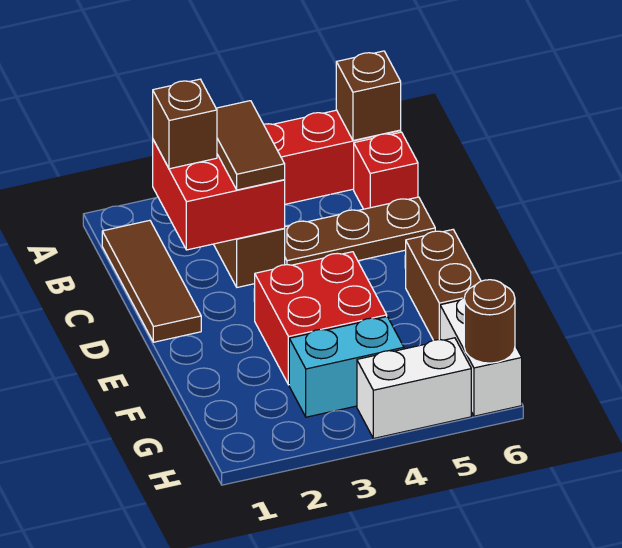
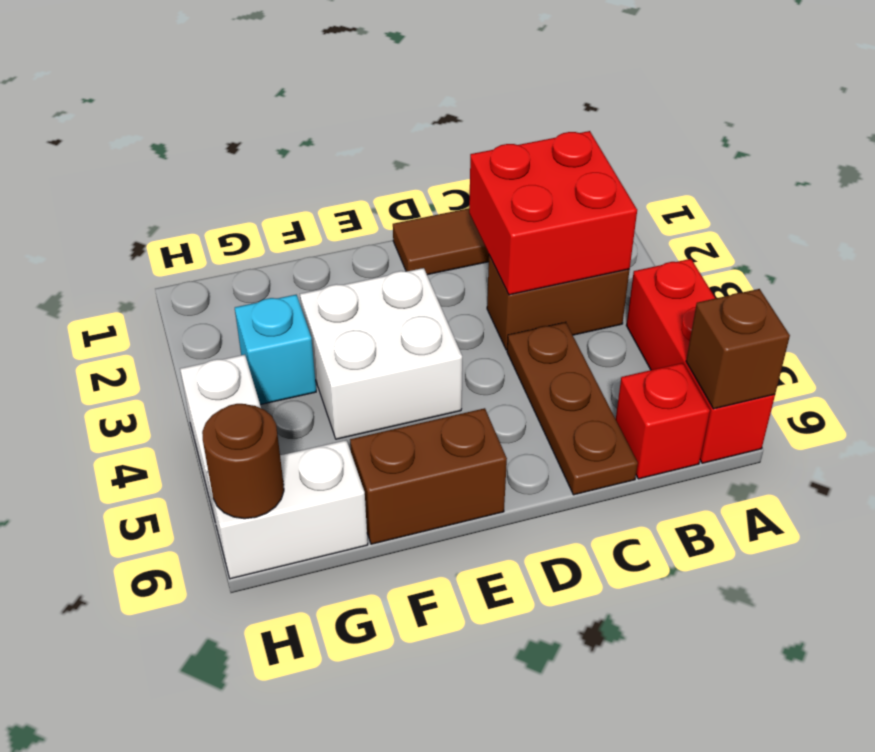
brown 1x1 brick [153,79,217,169] -> none
brown 1x2 tile [216,101,285,190] -> none
red 2x2 brick [255,252,387,385] -> white 2x2 brick [300,268,462,439]
cyan 1x2 brick [289,317,404,417] -> cyan 1x1 brick [235,295,316,405]

